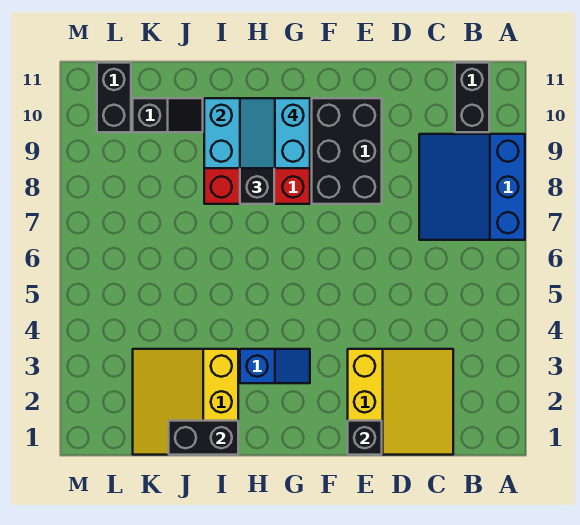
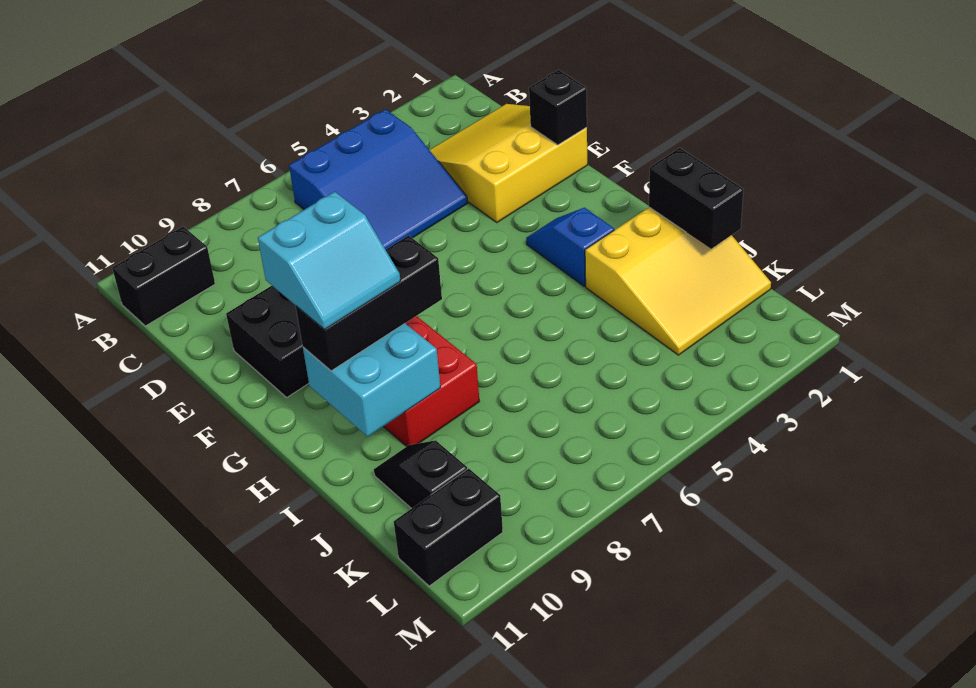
blue 3x3 slope [419,134,525,240] -> blue 3x3 slope moved to [289,109,468,250]

